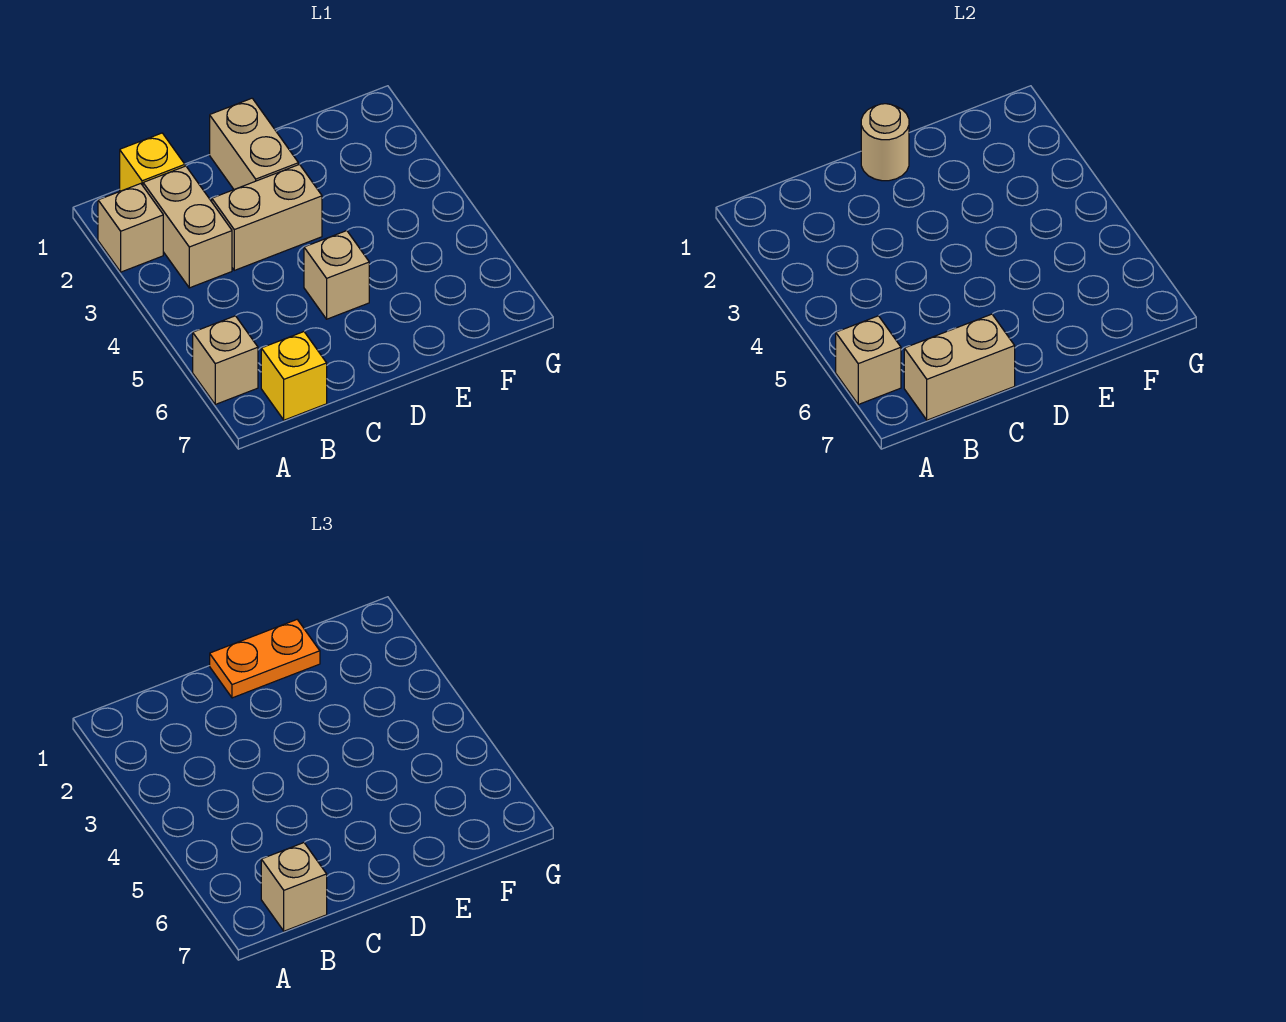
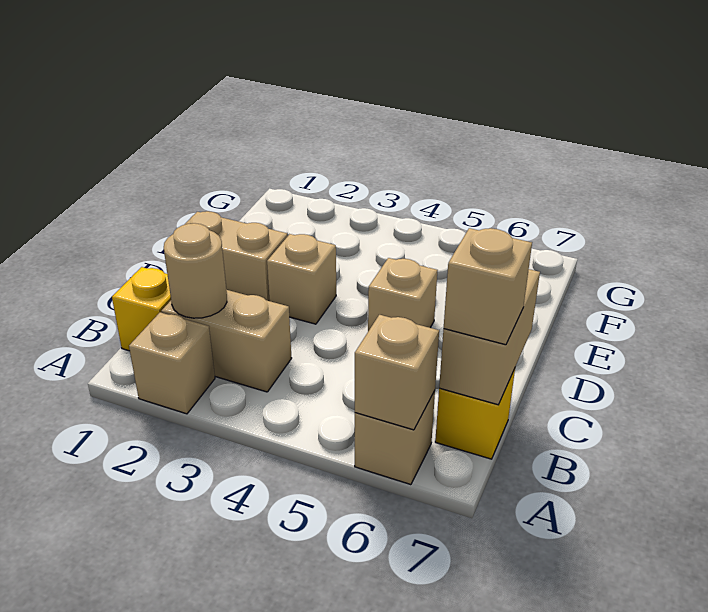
tan 1x2 brick [212,164,322,270] -> tan 1x1 brick [267,234,336,324]
tan 1x1 round brick [861,104,909,181] -> tan 1x1 round brick moved to [164,223,227,318]
orange 1x2 plate [210,620,320,698] -> none

